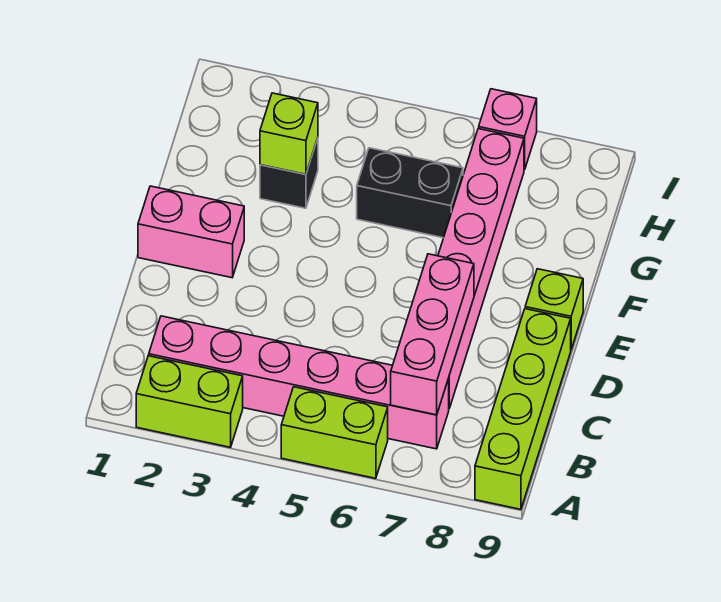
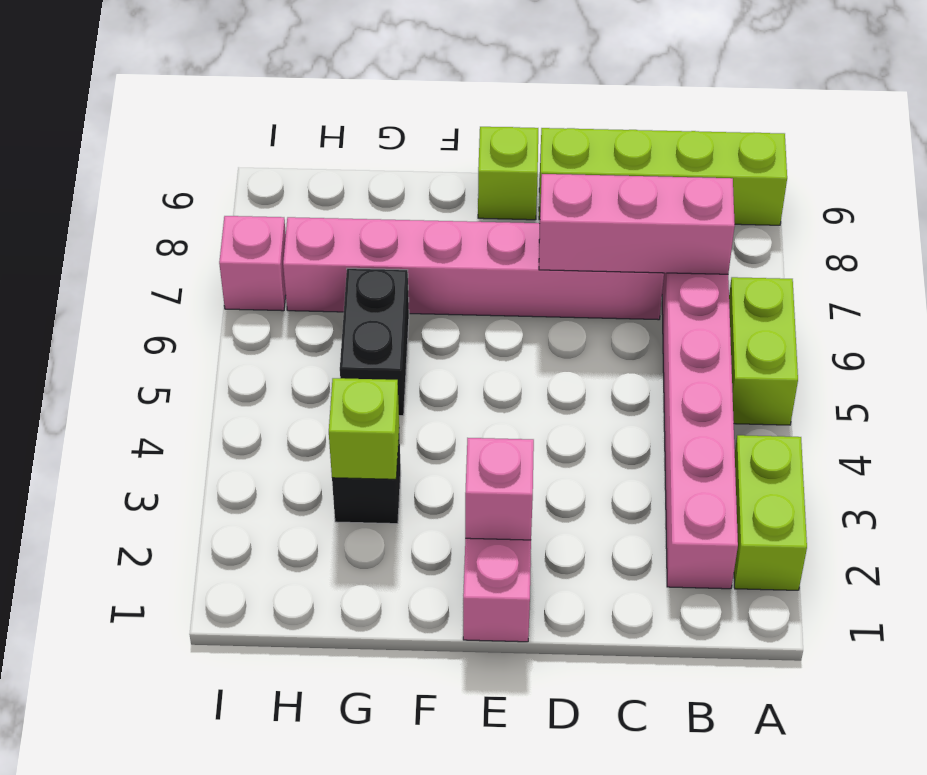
none -> pink 1x1 brick [465,438,534,540]

